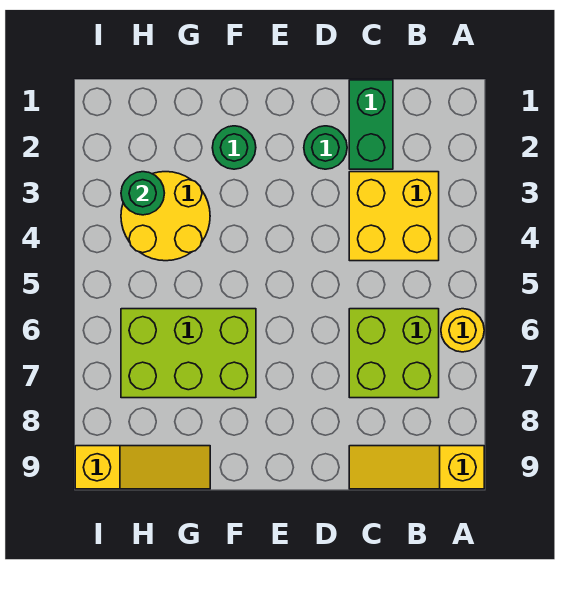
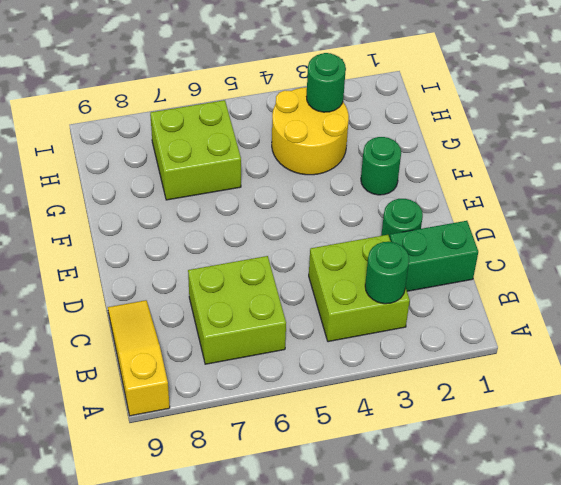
yellow 1x1 round brick [441,309,484,352] -> none
yellow 2x2 brick [349,172,439,261] -> lime 2x2 brick [309,235,410,342]
none -> green 1x1 round brick [365,242,409,304]
lime 2x3 brick [121,309,256,398] -> lime 2x2 brick [150,100,241,200]
yellow 1x3 slope [75,446,210,489] -> none

